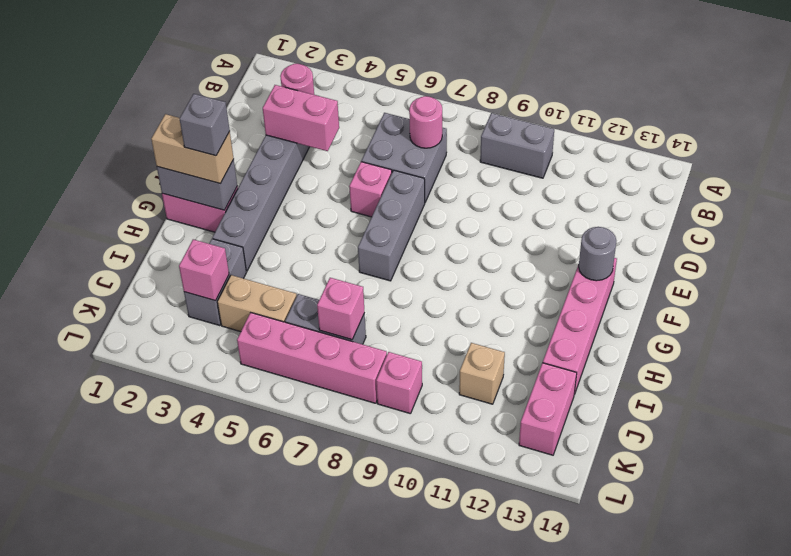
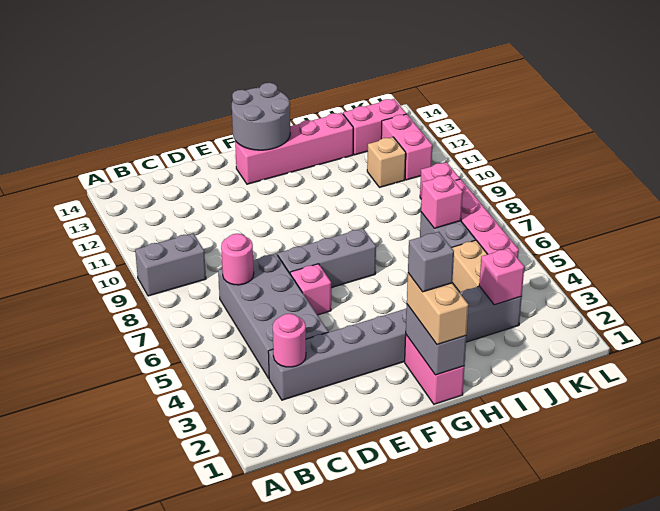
grey 1x2 brick [480,113,554,178] -> grey 1x2 brick turned to [135,233,206,296]
grey 2x2 brick [361,113,447,202] -> grey 2x4 brick [218,254,328,378]
pink 1x2 brick [263,85,339,151] -> pink 1x2 brick moved to [381,114,432,180]
grey 1x1 round brick [579,227,616,281] -> grey 2x2 round brick [232,83,290,150]

